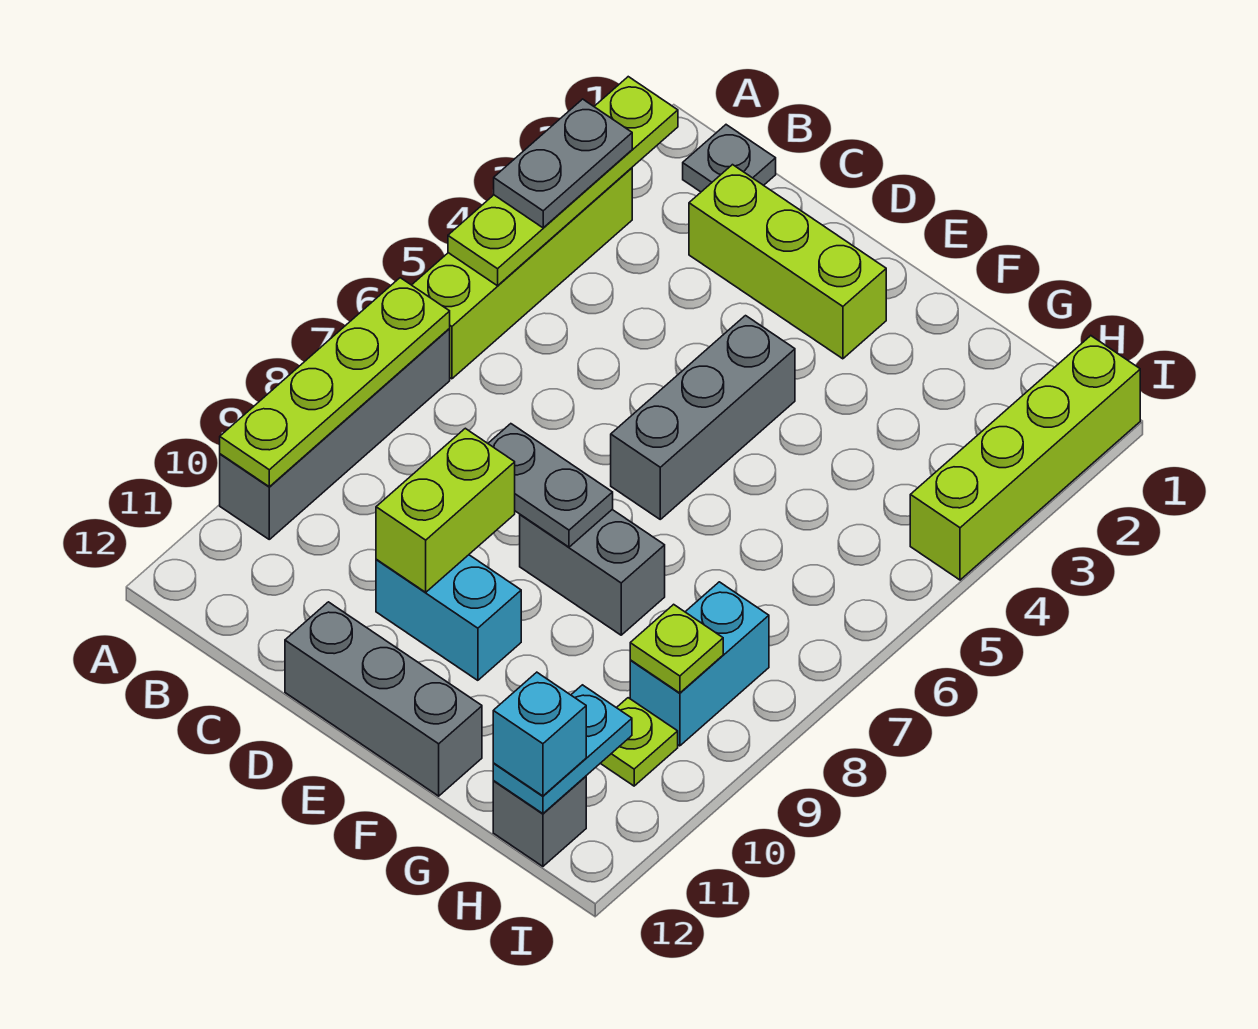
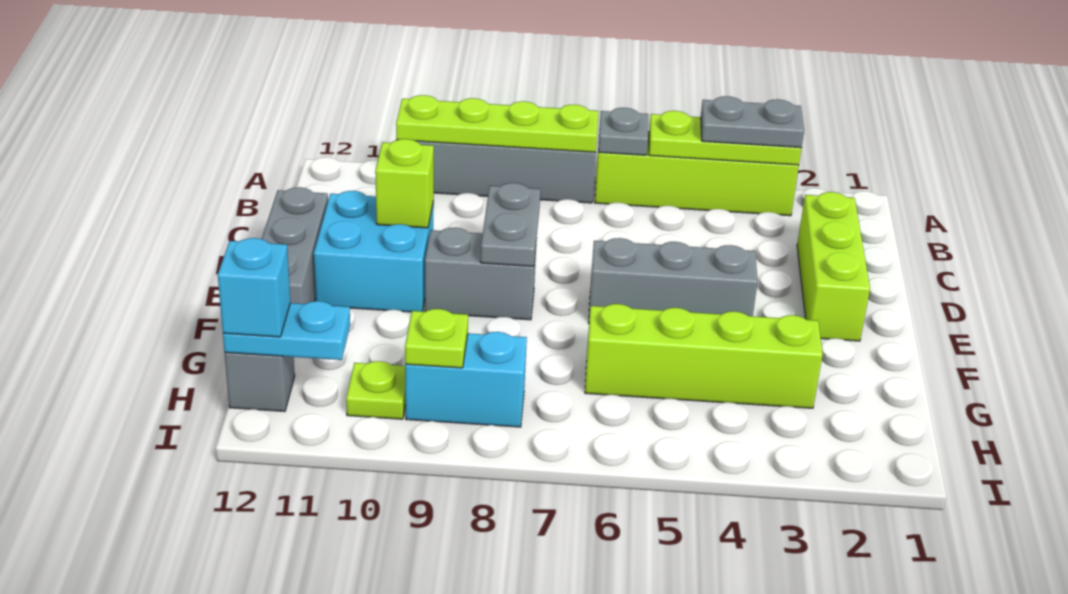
lime 1x4 plate [448,77,678,286] -> lime 1x3 plate [649,111,801,165]
grey 1x1 plate [683,125,776,192] -> grey 1x1 plate moved to [598,108,648,155]
lime 1x2 brick [376,428,515,592] -> lime 1x1 brick [375,139,434,228]
cyan 1x2 brick [376,555,521,680] -> cyan 2x2 brick [314,191,434,312]
grey 1x2 brick [520,510,665,635] -> grey 1x2 brick turned to [425,228,537,320]
lime 1x4 brick [910,336,1140,580] -> lime 1x4 brick moved to [585,304,823,408]

